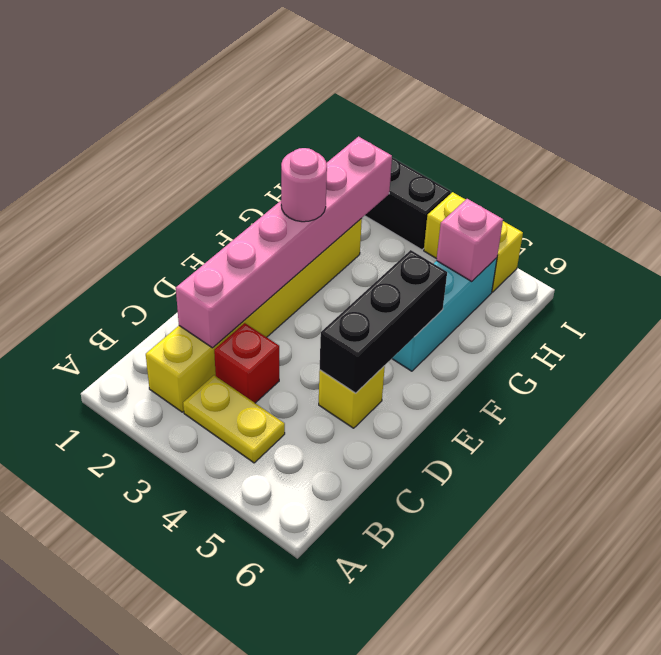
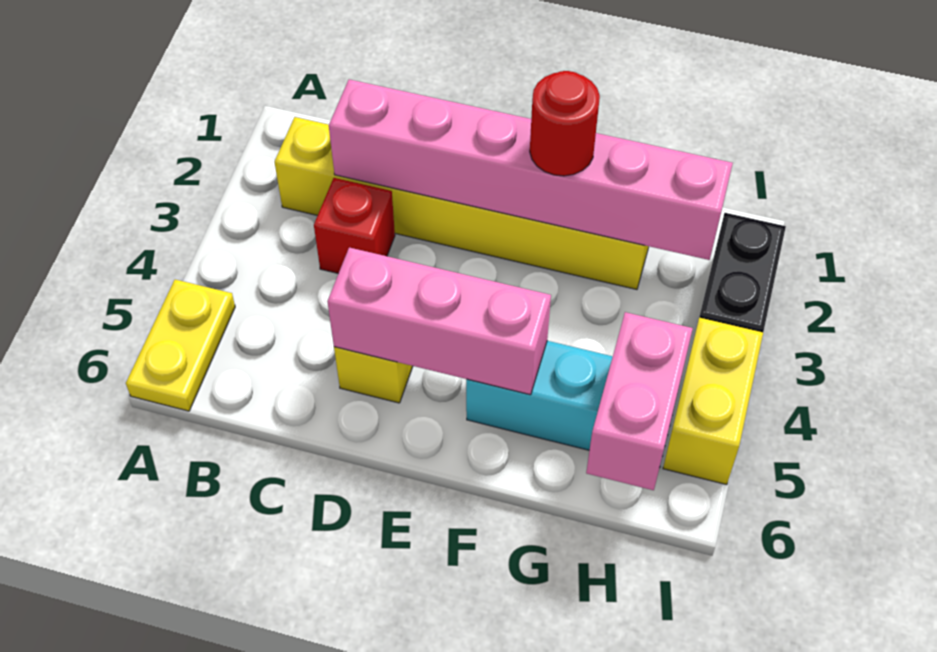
yellow 1x2 plate [183,375,285,463] -> yellow 1x2 plate moved to [126,280,235,411]
black 1x3 brick [320,250,447,393] -> pink 1x3 brick [327,248,551,395]
pink 1x1 round brick [281,148,327,222] -> red 1x1 round brick [530,71,600,176]
pink 1x1 brick [436,199,503,281] -> pink 1x2 brick [586,312,693,490]

